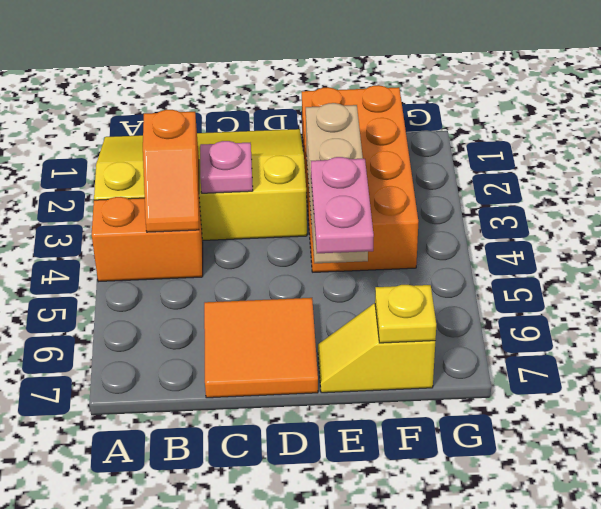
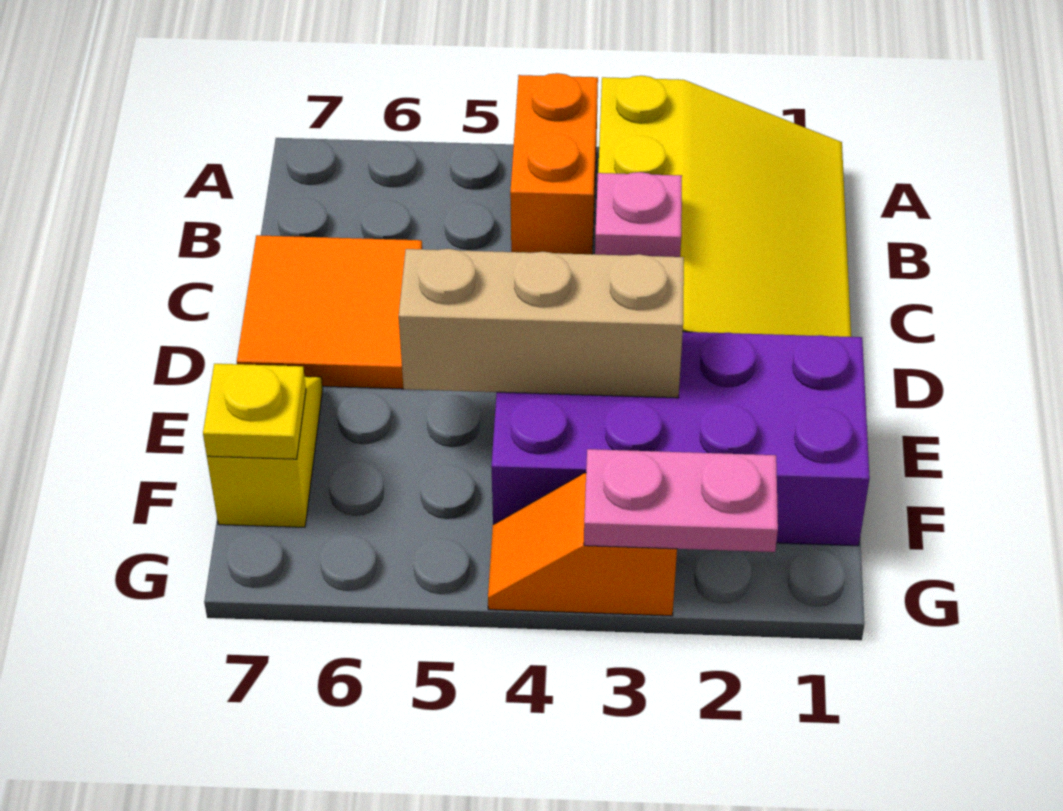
orange 1x2 slope [143,110,199,232] -> orange 1x2 slope moved to [488,473,677,616]
orange 2x4 brick [302,85,418,272] -> purple 2x4 brick [491,332,870,546]
pink 1x2 plate [311,157,374,253] -> pink 1x2 plate moved to [584,449,778,552]

